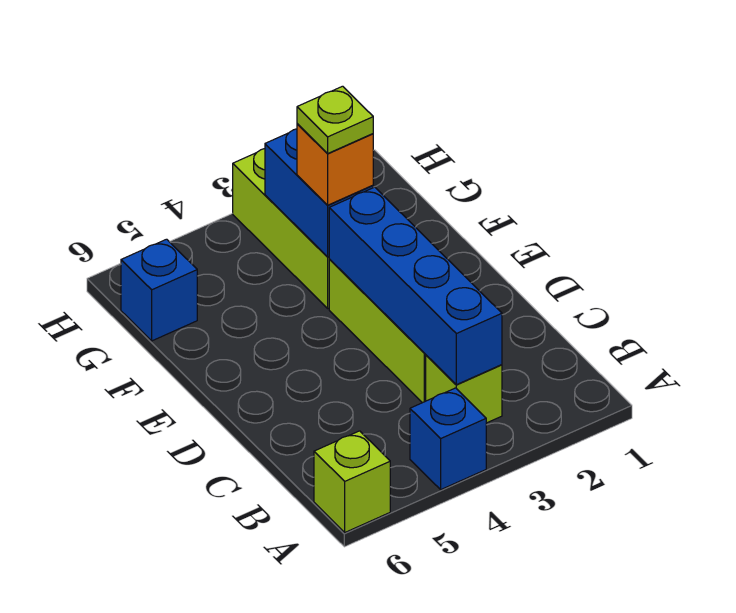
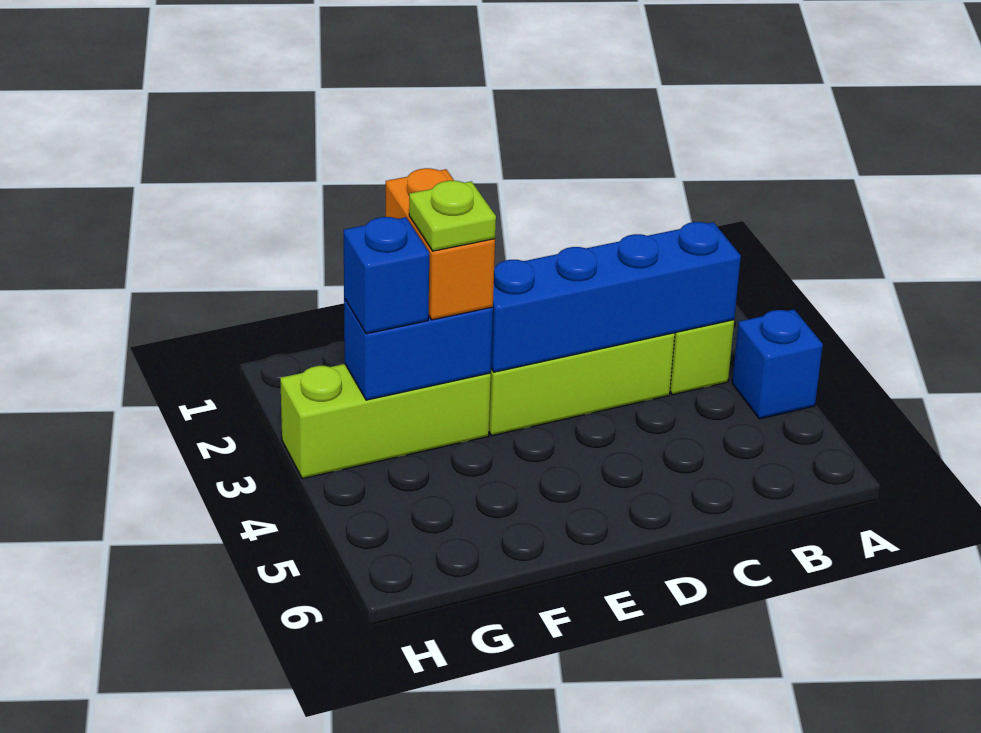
lime 1x1 brick [314,431,390,532] -> none
orange 1x1 brick [297,124,373,205] -> orange 1x2 brick [386,168,495,320]
blue 1x1 brick [121,239,197,341] -> blue 1x1 brick moved to [344,217,429,334]

